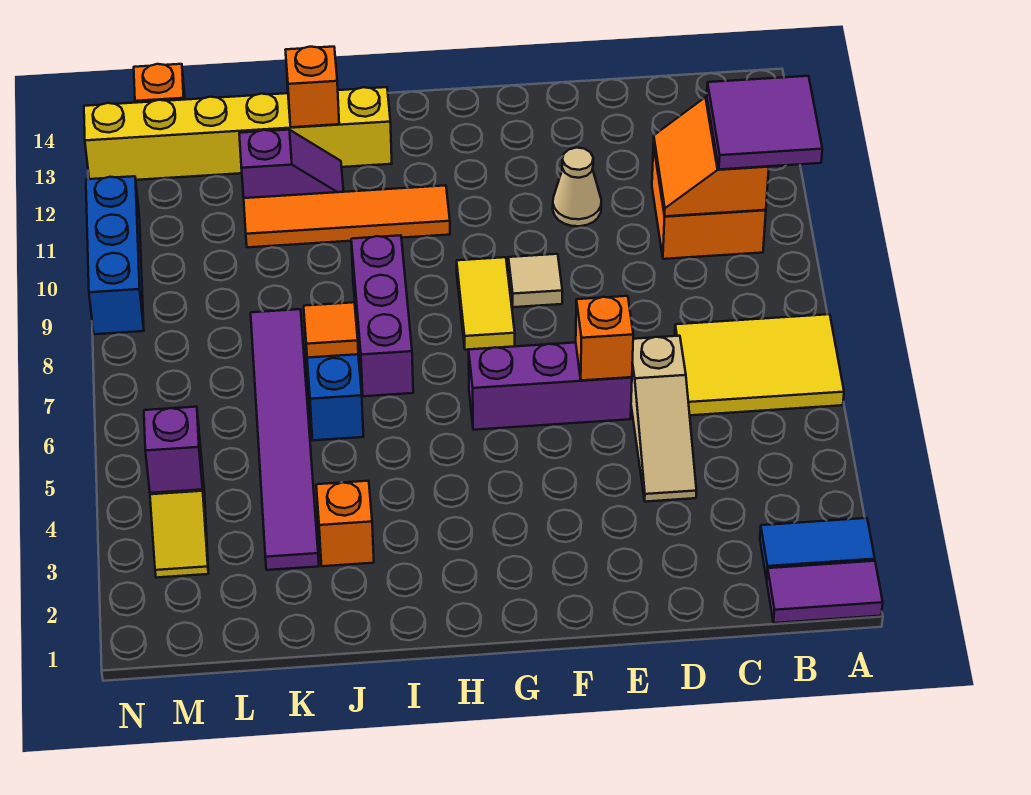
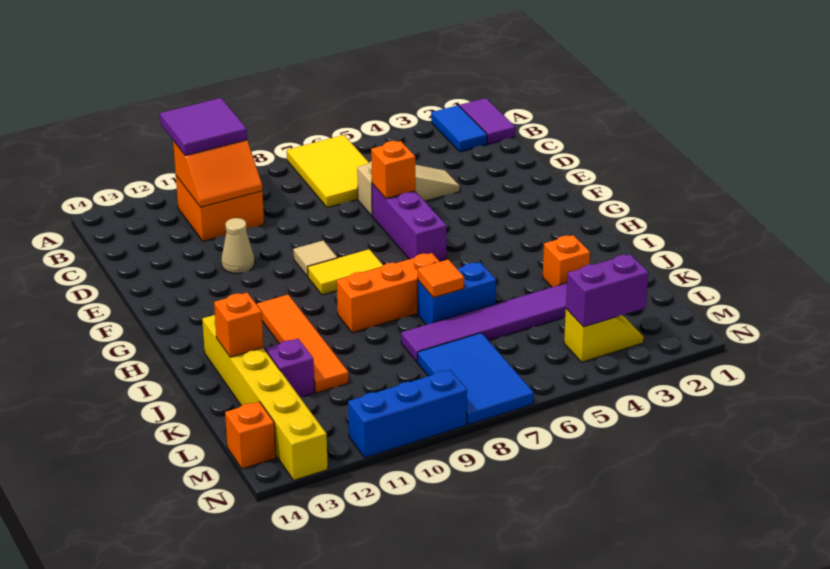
purple 1x3 brick [351,235,413,396] -> orange 1x3 brick [337,253,440,333]
none -> blue 2x3 tile [418,333,534,425]
purple 1x1 brick [144,407,203,493] -> purple 1x2 brick [566,254,648,327]

